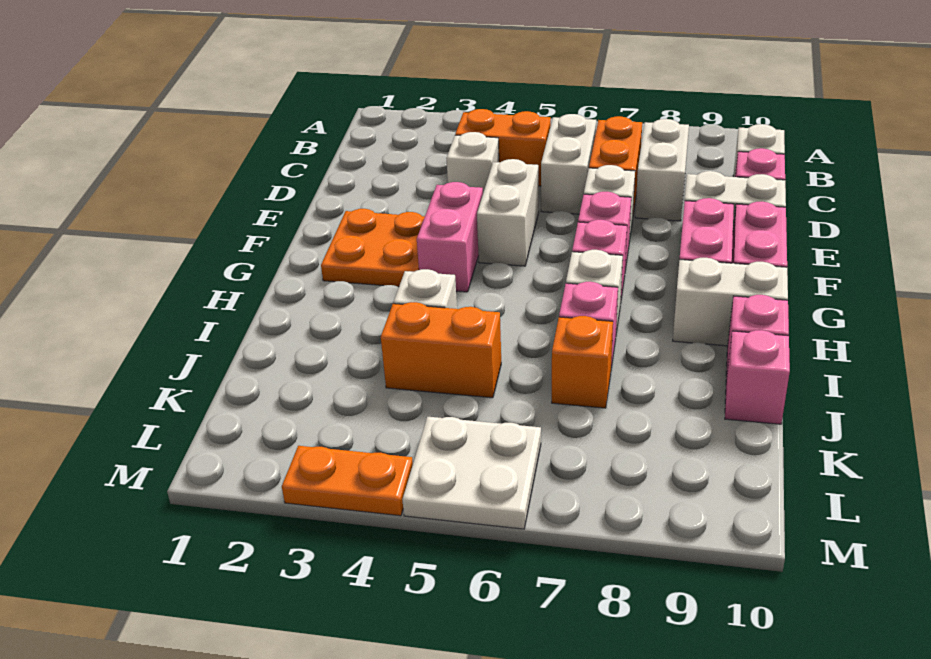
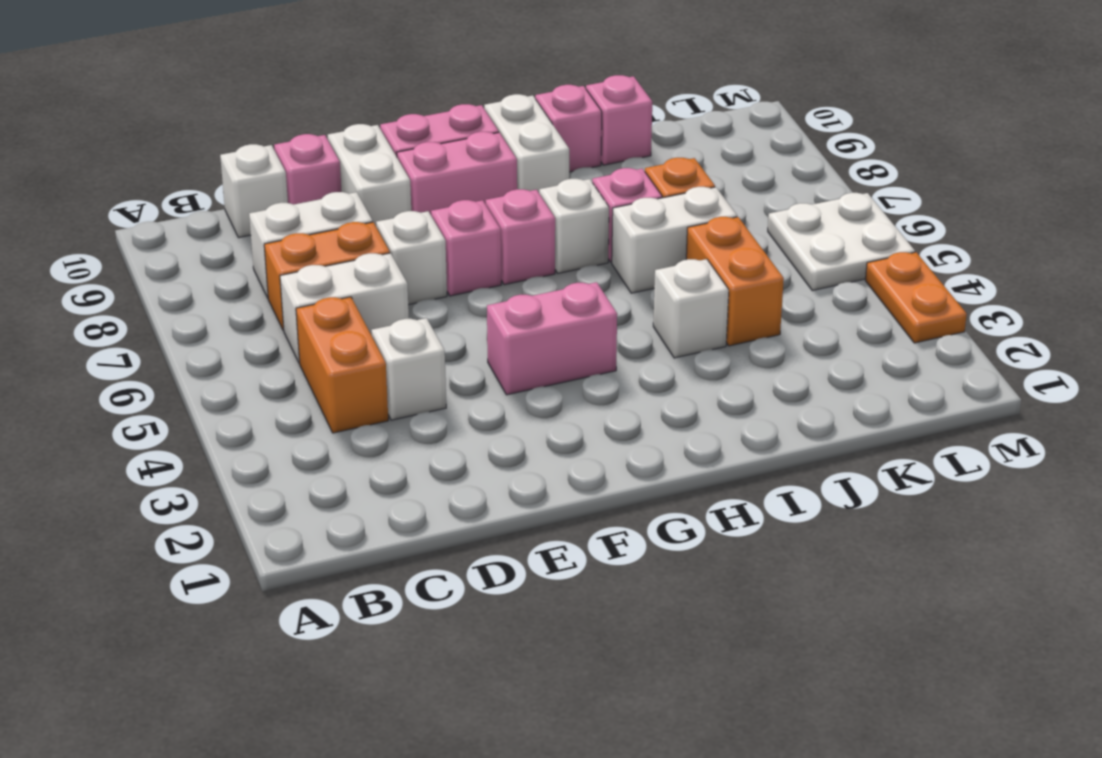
white 1x2 brick [477,159,539,266] -> white 1x2 brick moved to [612,187,737,293]
orange 2x2 plate [321,209,425,287] -> none

